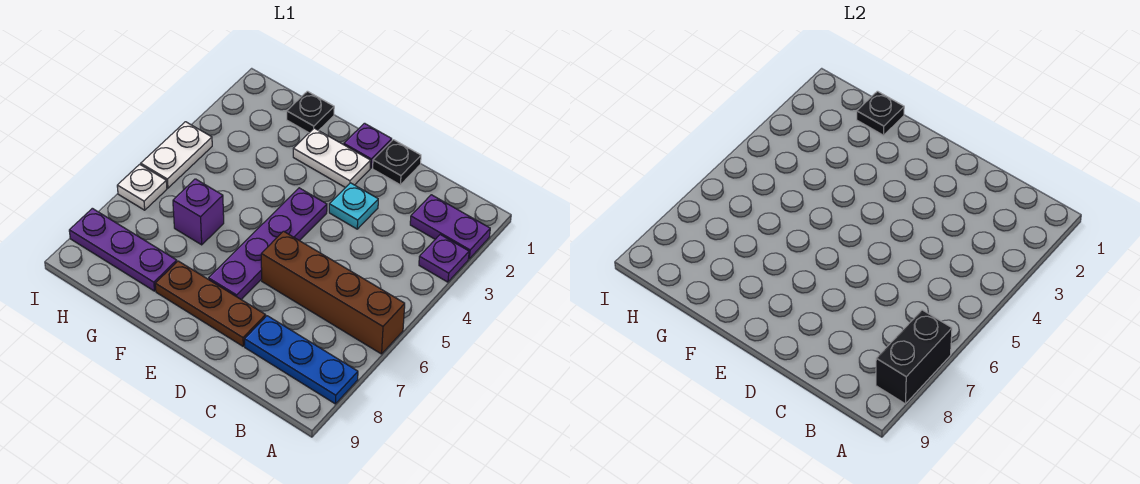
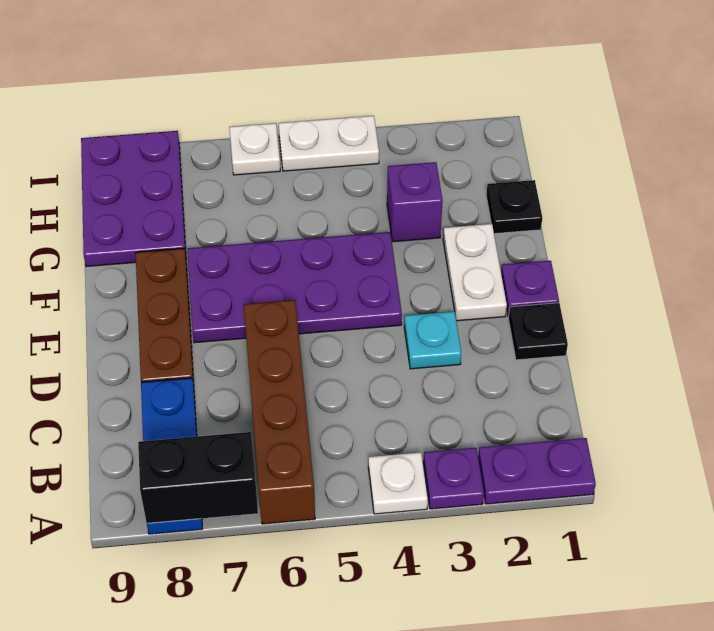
purple 1x2 plate [410,195,490,259] -> purple 1x2 plate turned to [478,438,596,504]
none -> white 1x1 plate [368,452,428,514]
purple 1x4 plate [209,188,327,300] -> purple 2x4 plate [187,232,402,343]
black 1x1 plate [857,91,904,135] -> none
purple 1x1 brick [173,179,224,245] -> purple 1x1 brick moved to [387,162,443,242]
purple 1x3 plate [69,208,177,291] -> purple 2x3 plate [81,131,186,267]

